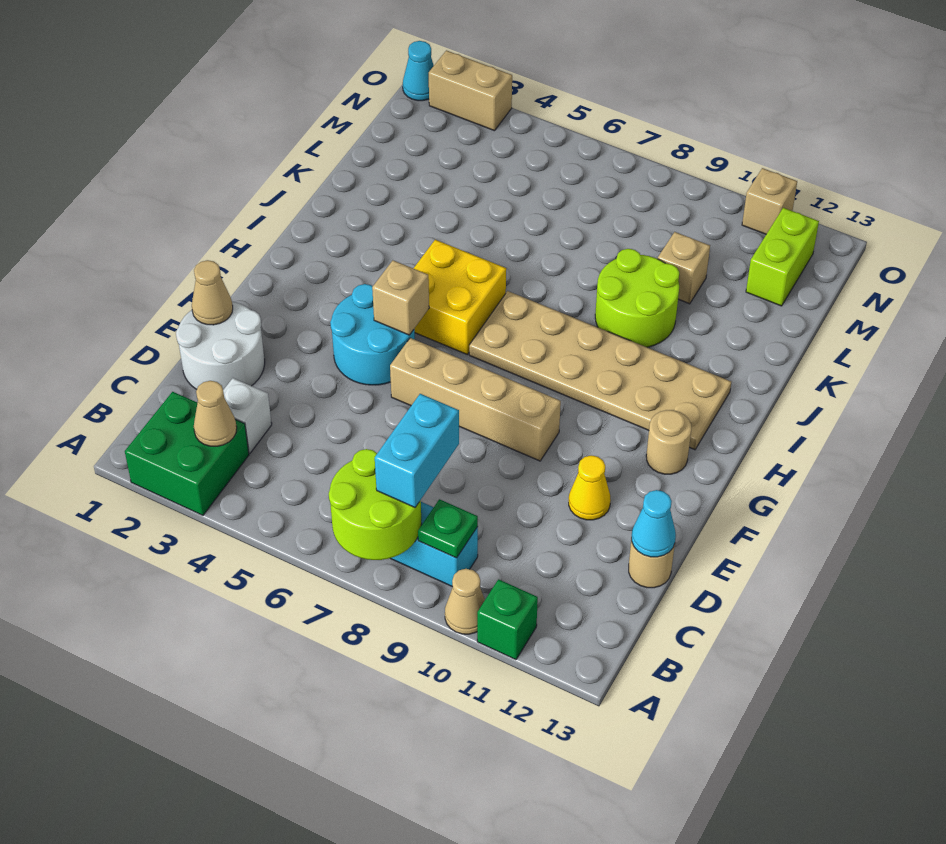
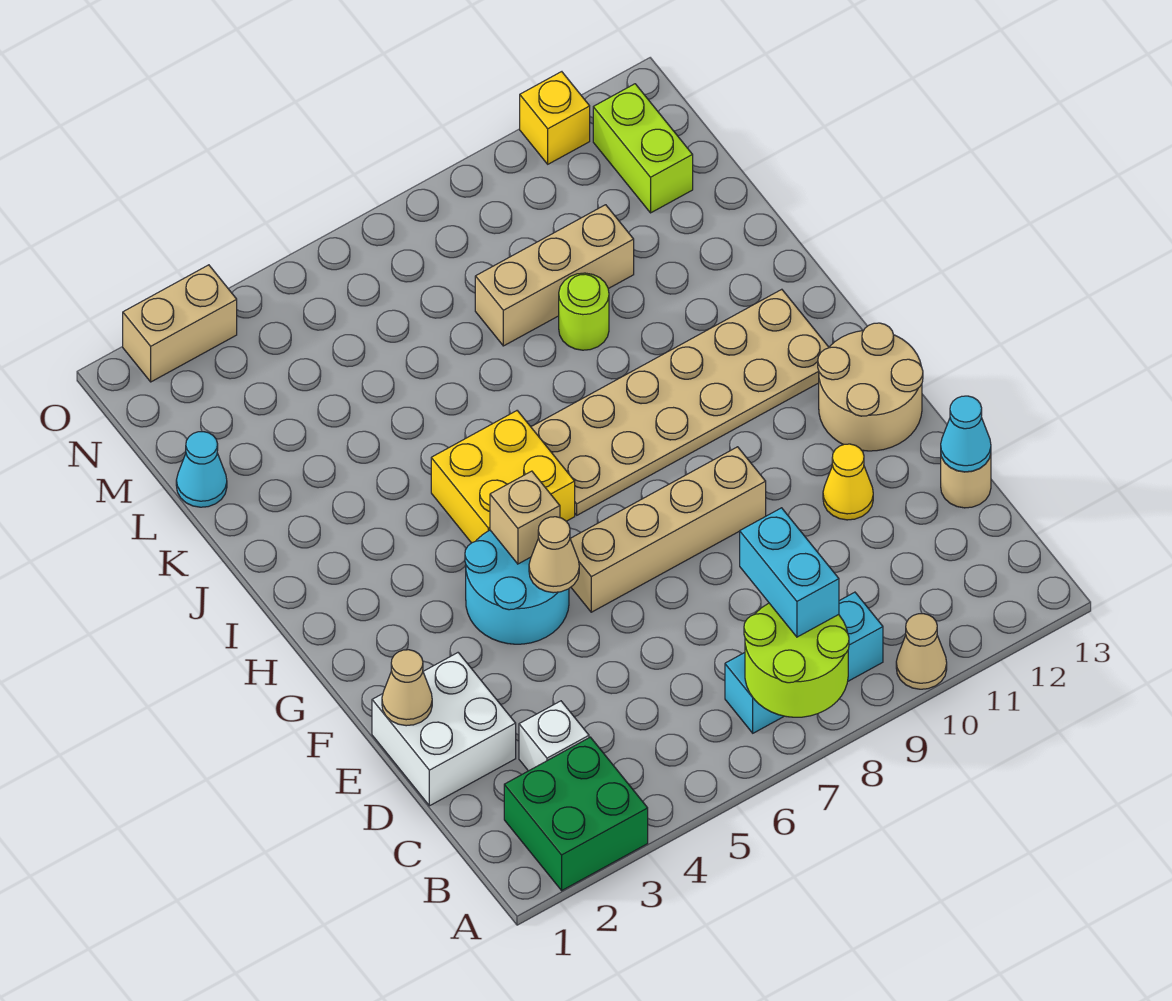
green 1x1 brick [477,579,538,660] -> none
tan 1x1 cone [194,381,237,446] -> tan 1x1 cone moved to [529,517,579,593]
green 1x1 plate [418,499,478,558] -> none
white 2x2 round brick [176,302,265,390] -> white 2x2 brick [372,653,516,806]
tan 1x1 round brick [646,410,691,474] -> tan 2x2 round brick [818,323,923,451]
lime 2x2 round brick [595,249,679,347] -> lime 1x1 round brick [559,273,609,350]
tan 1x1 brick [658,232,710,304] -> tan 1x3 brick [475,205,634,346]
cyan 1x1 cone [403,41,434,101] -> cyan 1x1 cone moved to [176,432,227,507]
tan 1x1 brick [742,168,797,234] -> yellow 1x1 brick [520,72,590,164]

